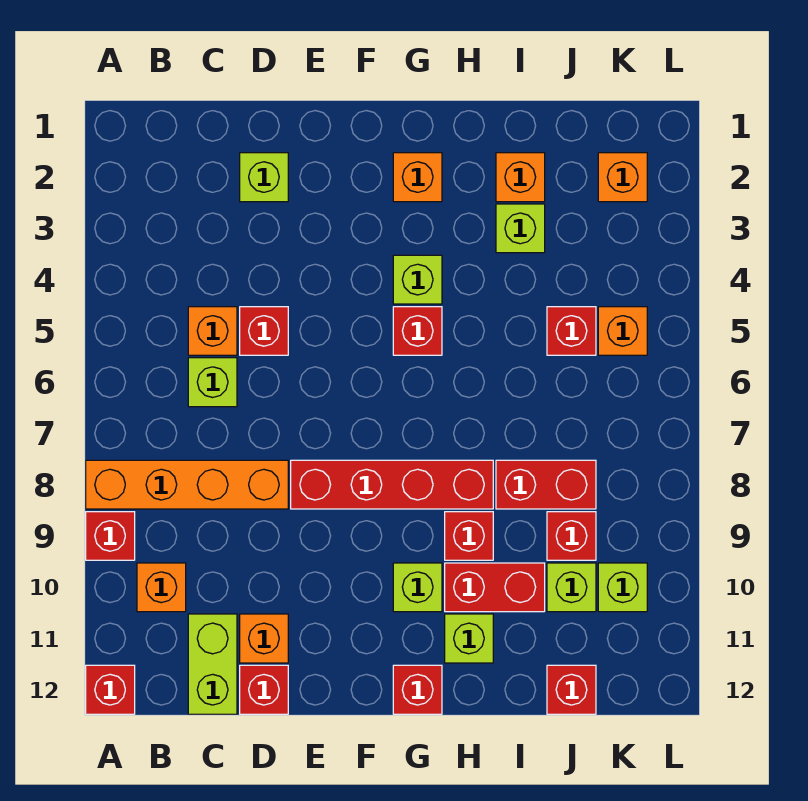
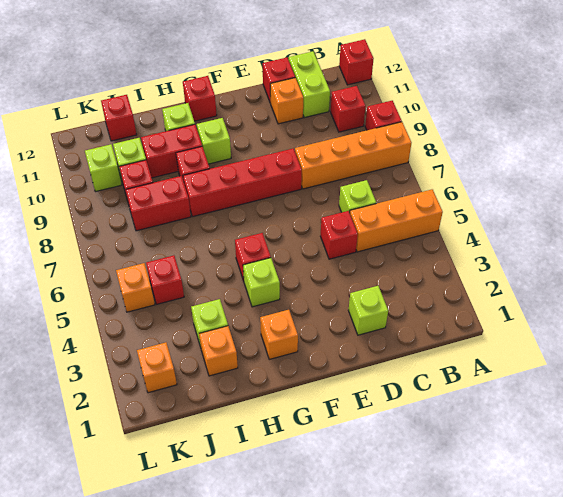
orange 1x1 brick [137,563,186,612] -> red 1x1 brick [331,86,366,132]
orange 1x1 brick [188,307,237,355] -> orange 1x3 brick [350,189,443,252]

